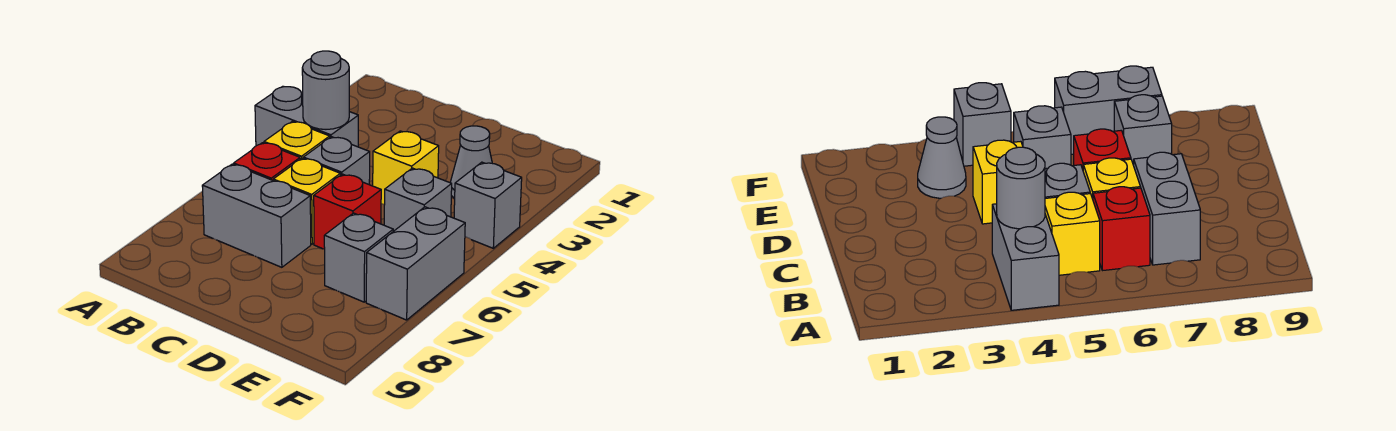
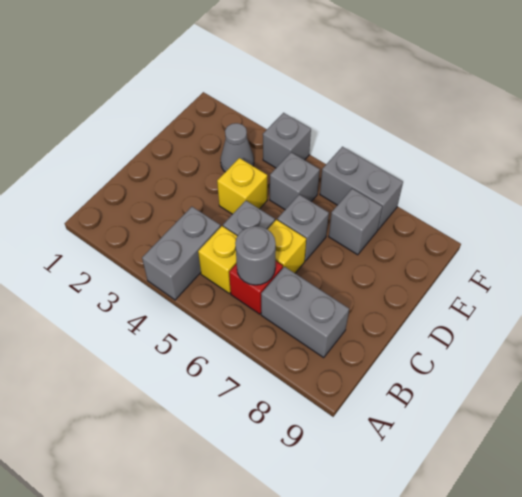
grey 1x1 round brick [302,51,349,129] -> grey 1x1 round brick moved to [235,226,276,285]
grey 1x2 brick [202,164,311,267] -> grey 1x2 brick turned to [261,267,349,358]
red 1x1 brick [314,174,381,249] -> grey 1x1 brick [277,195,329,261]

